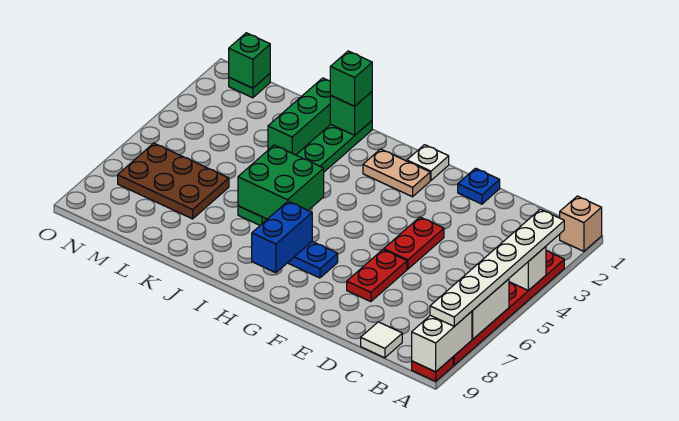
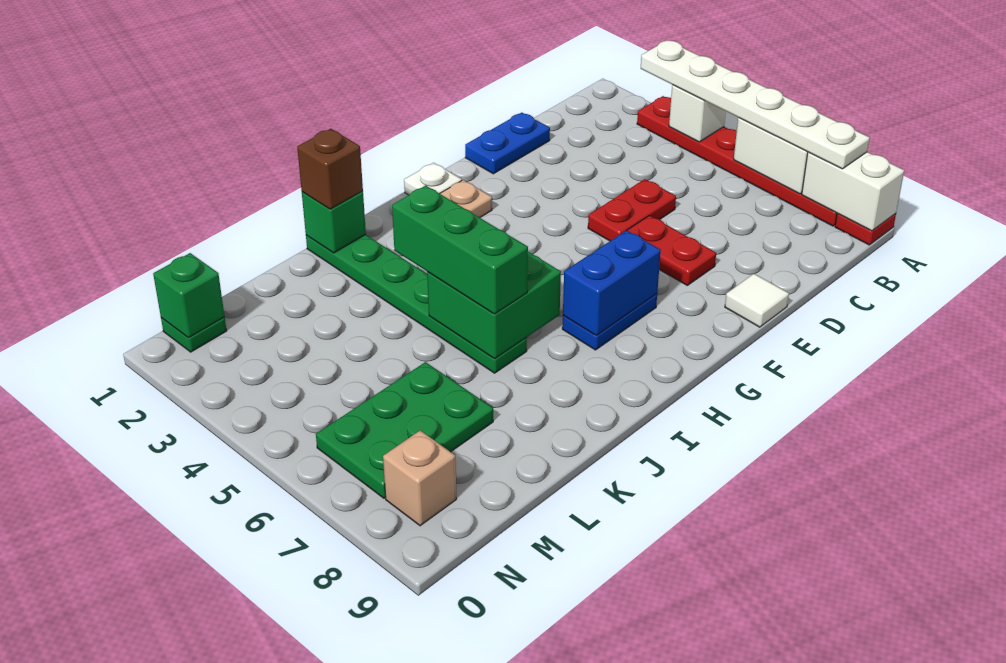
tan 1x1 brick [560,196,602,251] -> tan 1x1 brick moved to [383,430,456,526]
white 1x1 tile [361,322,402,358] -> white 1x1 tile moved to [725,274,789,327]
blue 1x1 plate [458,168,500,204] -> blue 1x2 plate [465,112,550,174]
red 1x2 plate [383,217,444,269] -> red 1x2 plate turned to [588,179,676,241]
blue 1x2 brick [252,201,312,273] -> blue 1x2 brick turned to [563,230,661,336]
green 1x1 brick [330,51,372,106] -> brown 1x1 brick [297,129,363,209]
green 1x3 brick [268,78,331,155] -> green 1x3 brick moved to [392,185,528,314]
brown 2x3 plate [118,143,229,219] -> green 2x3 plate [316,362,493,498]

